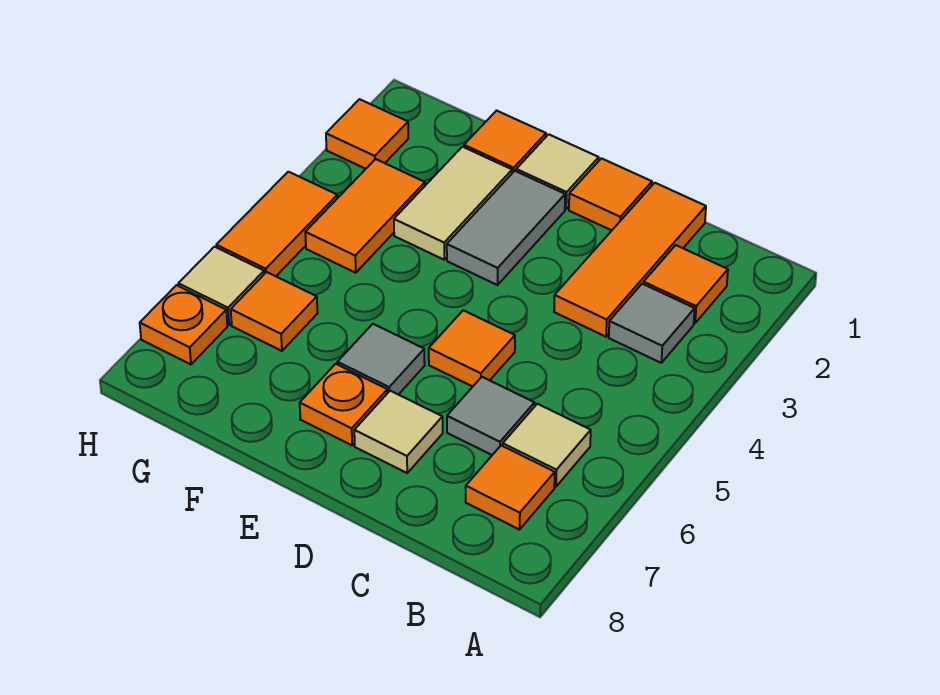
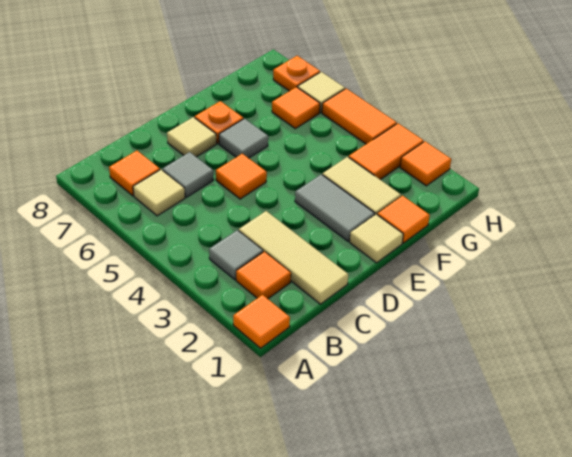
orange 1x3 tile [554,183,706,337] -> tan 1x3 tile [239,211,348,304]
orange 1x1 tile [569,158,652,230] -> orange 1x1 tile moved to [233,295,290,348]
orange 1x2 tile [305,159,425,273] -> orange 1x2 tile turned to [349,123,424,180]

